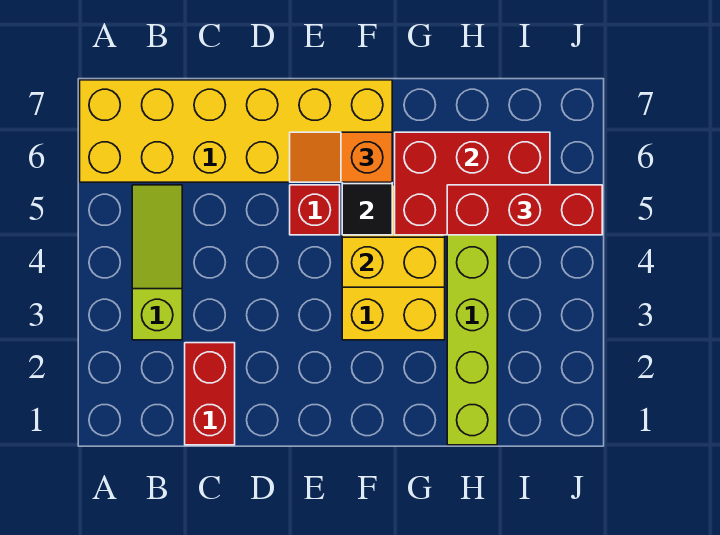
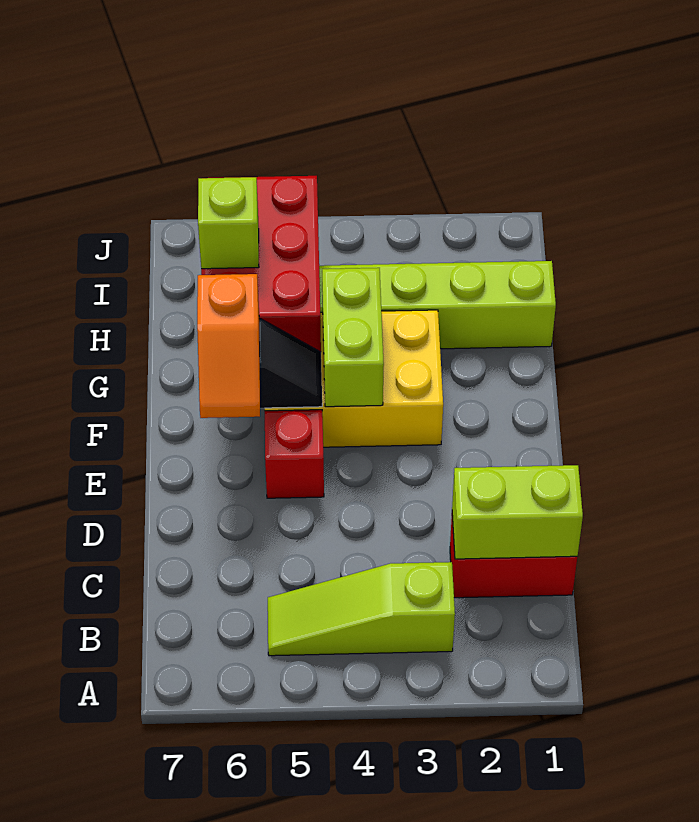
yellow 2x6 brick [80,80,392,182] -> none
none -> lime 1x2 brick [452,465,583,559]
yellow 1x2 brick [342,237,445,287] -> lime 1x2 brick [322,268,384,407]
red 1x3 brick [447,185,602,235] -> none
none -> lime 1x1 brick [198,177,259,269]

